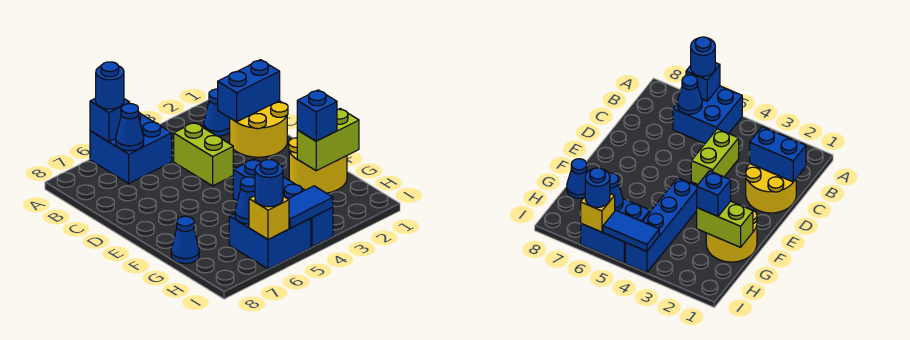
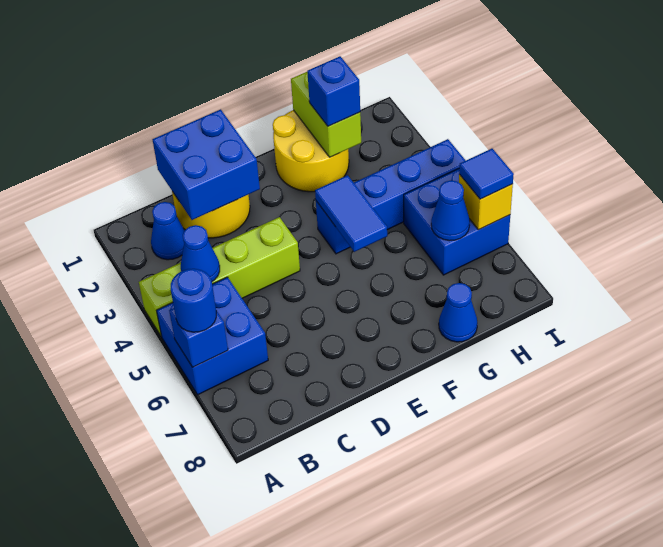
blue 1x1 cone [116,104,144,151] -> blue 1x1 cone moved to [181,225,220,281]
blue 1x2 brick [218,60,280,122] -> blue 2x2 brick [153,109,260,220]
lime 1x2 brick [174,123,234,186] -> lime 1x4 brick [139,217,300,337]
blue 1x2 tile [288,186,333,228] -> blue 1x2 tile moved to [315,175,387,252]
blue 1x1 round brick [255,160,283,207] -> blue 1x1 tile [459,149,514,199]

